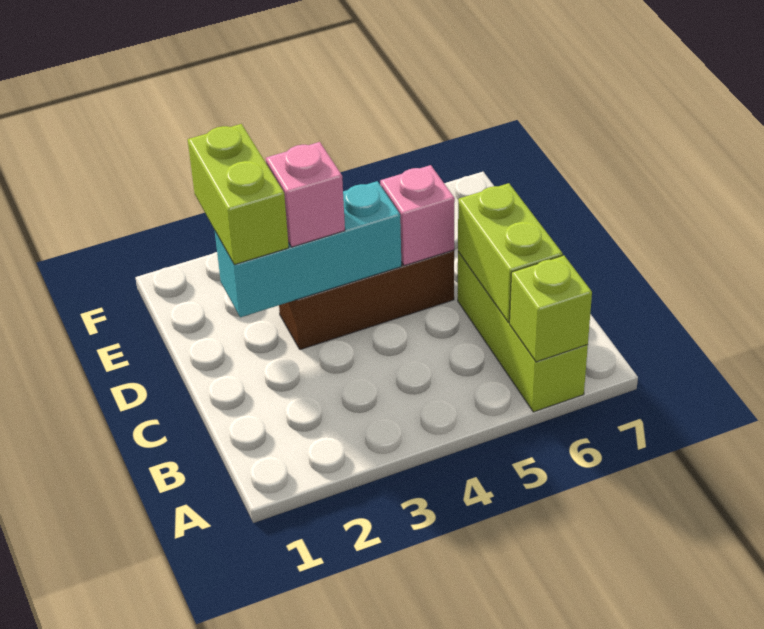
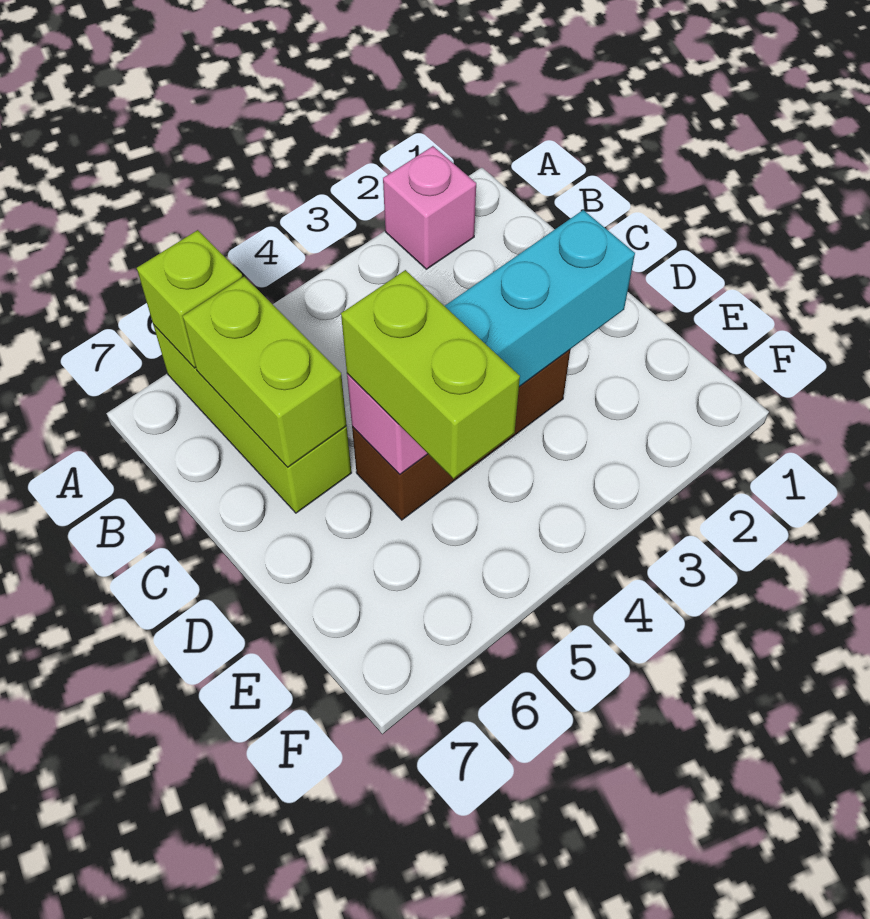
lime 1x2 brick [188,124,289,265] -> lime 1x2 brick moved to [341,270,520,479]
pink 1x1 brick [266,142,345,247] -> pink 1x1 brick moved to [383,146,476,269]

